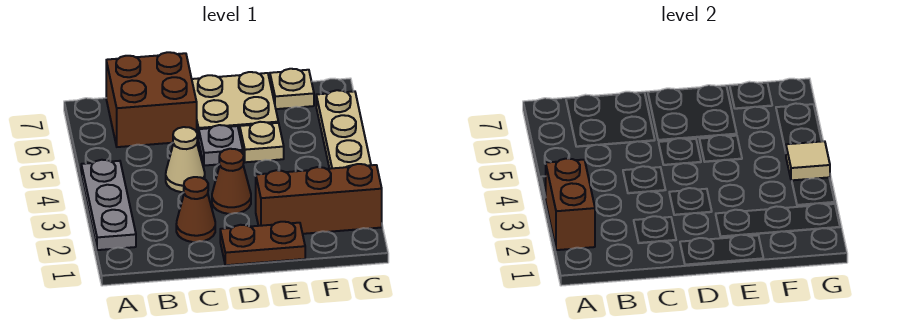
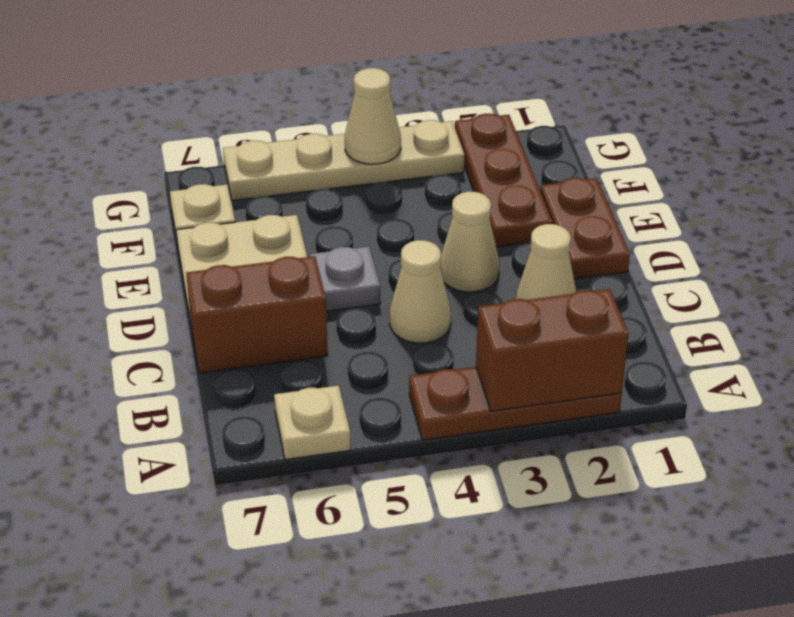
grey 1x3 plate [81,160,136,250] -> brown 1x3 plate [409,367,622,440]
brown 2x2 brick [106,52,197,147] -> brown 1x2 brick [186,256,328,373]
brown 1x1 cone [176,177,215,242] -> tan 1x1 cone [516,224,576,300]
brown 1x1 cone [212,149,251,214] -> tan 1x1 cone [440,192,500,292]
brown 1x3 brick [256,164,382,234] -> brown 1x3 plate [455,114,552,247]
tan 1x1 plate [240,122,284,162] -> tan 1x1 plate moved to [274,385,351,460]
tan 1x1 tile [786,141,830,181] -> tan 1x1 cone [345,68,401,164]

